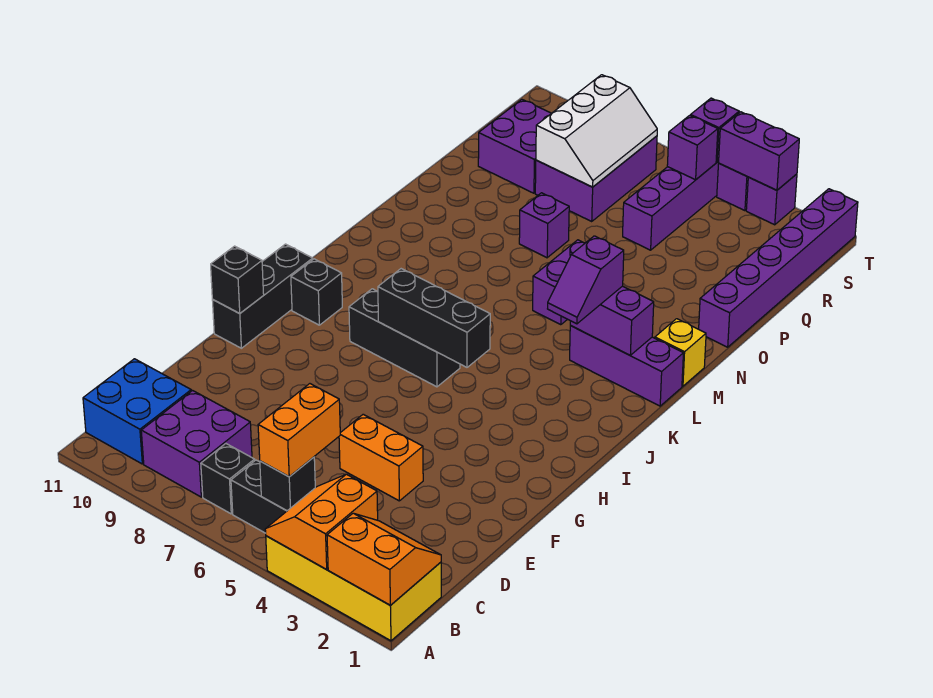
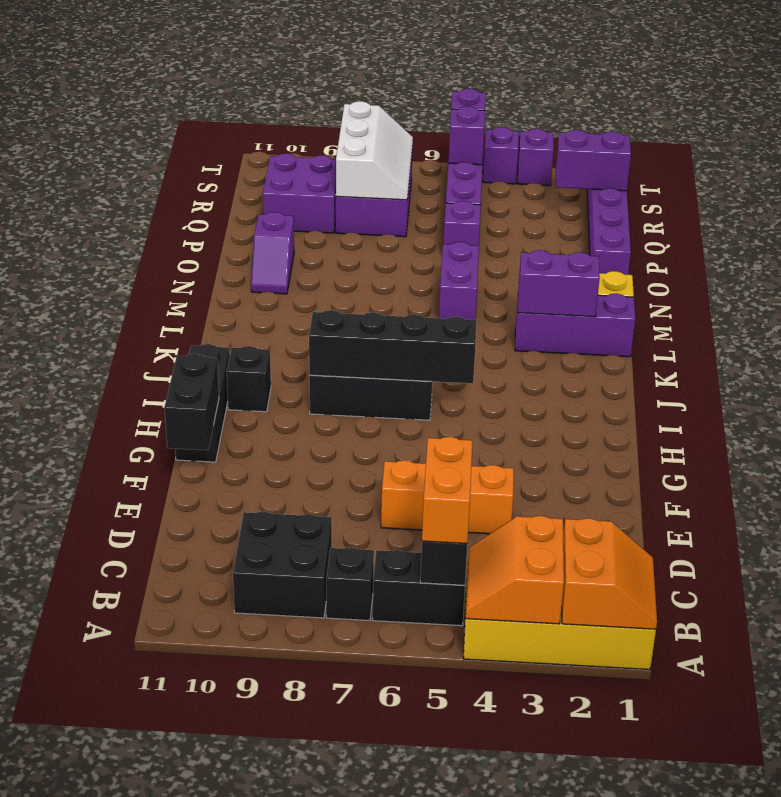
orange 2x2 slope [327,513,441,605] -> orange 2x2 slope turned to [562,518,657,629]
purple 2x2 brick [141,391,252,497] -> black 2x2 brick [233,512,332,618]
blue 2x2 brick [83,359,191,464] -> none
orange 1x2 brick [339,414,423,501] -> orange 1x3 brick [381,460,514,534]
black 1x1 brick [211,246,264,313] -> black 1x2 brick [165,354,219,450]
black 1x3 brick [378,269,490,367] -> black 1x4 brick [309,310,477,384]
purple 1x2 slope [548,236,624,324] -> purple 1x2 slope moved to [251,212,294,294]
purple 1x1 brick [519,193,569,258] -> purple 1x1 brick moved to [443,201,481,246]
purple 1x2 brick [719,112,799,190] -> purple 1x2 brick moved to [556,130,631,191]

